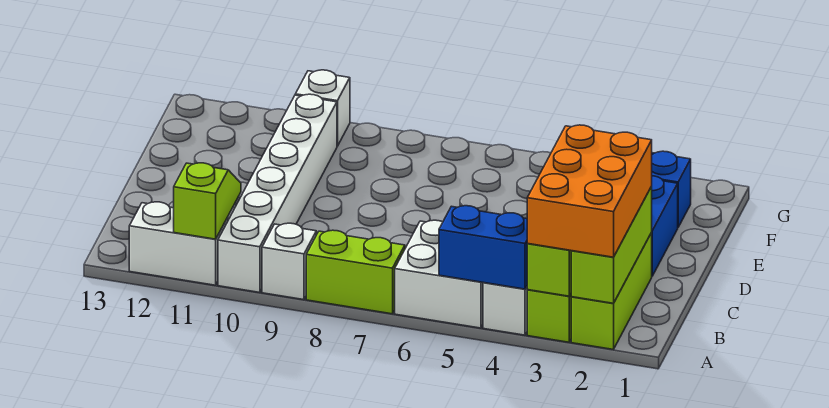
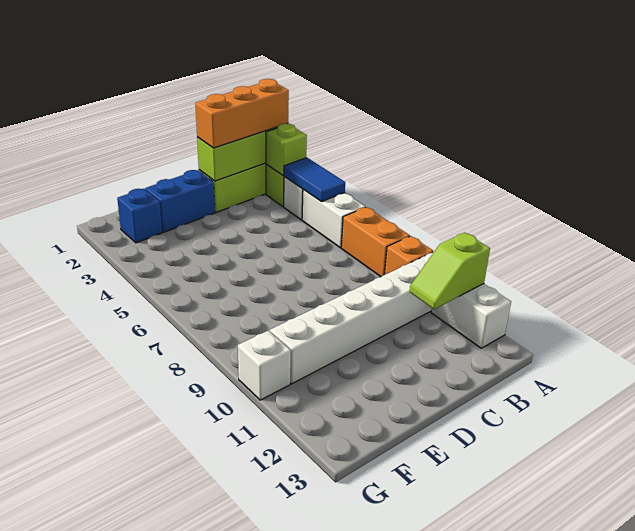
orange 2x3 brick [527,125,652,257] -> orange 1x3 brick [195,79,289,148]
blue 1x2 brick [439,206,527,289] -> blue 1x2 tile [284,158,345,202]
white 2x2 brick [395,220,483,328] -> white 1x2 brick [302,190,365,248]
lime 1x2 brick [306,230,405,314] -> orange 1x2 brick [341,207,410,277]
white 1x1 brick [262,223,316,300] -> orange 1x1 brick [385,236,433,275]

